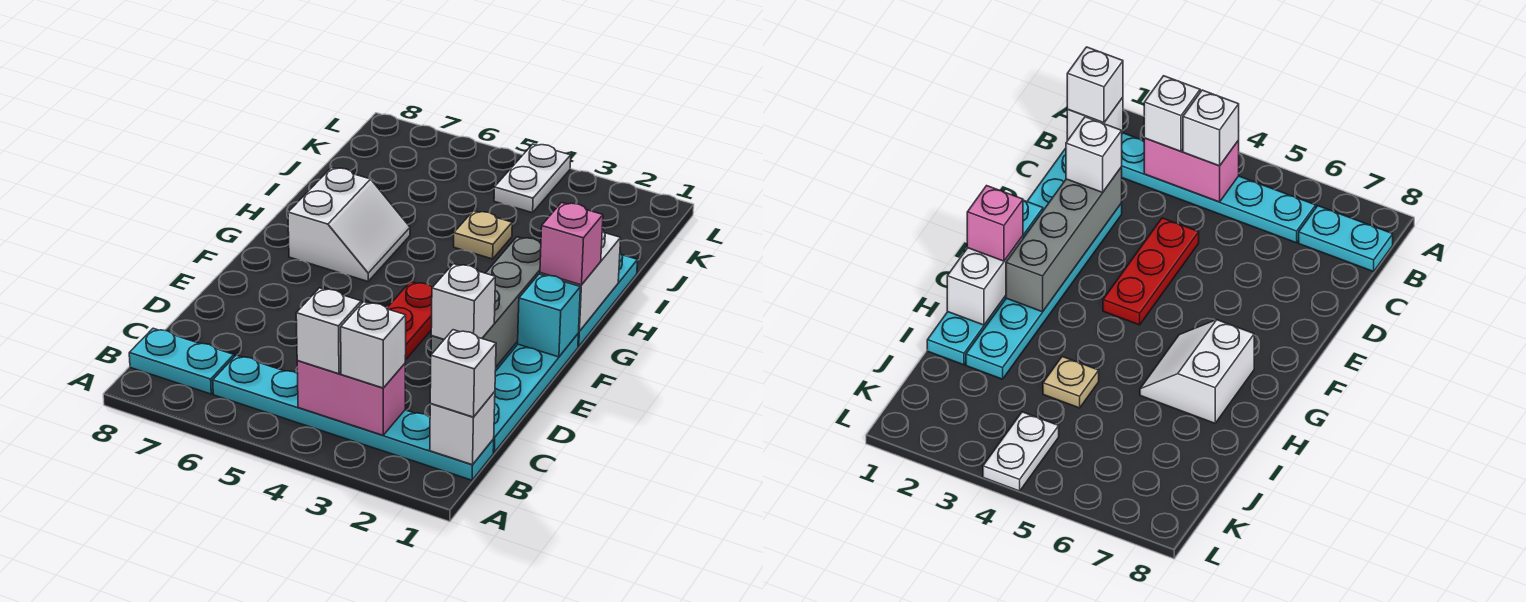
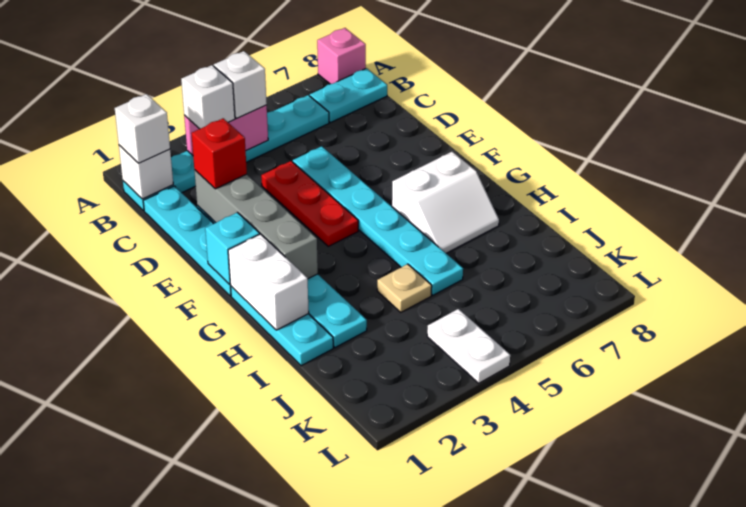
white 1x1 brick [431,264,495,339] -> red 1x1 brick [191,118,247,189]
none -> cyan 1x6 plate [293,146,463,295]
pink 1x1 brick [540,203,603,285] -> pink 1x1 brick moved to [317,28,366,84]
white 2x2 slope [288,167,410,281] -> white 2x2 slope turned to [392,152,499,253]

